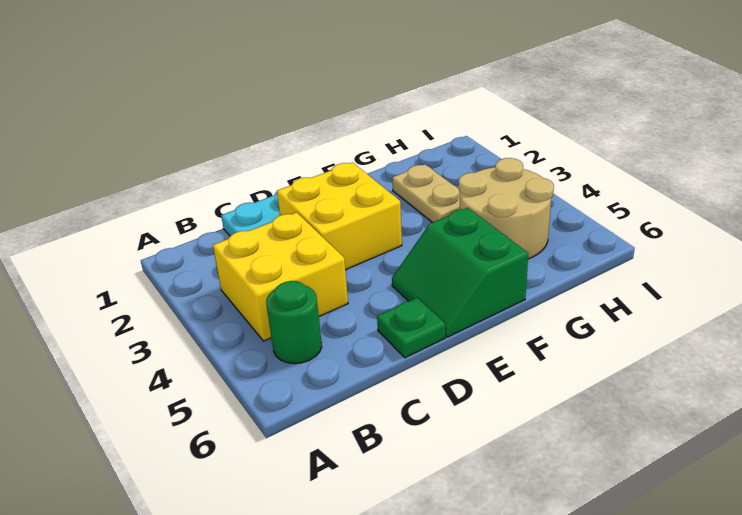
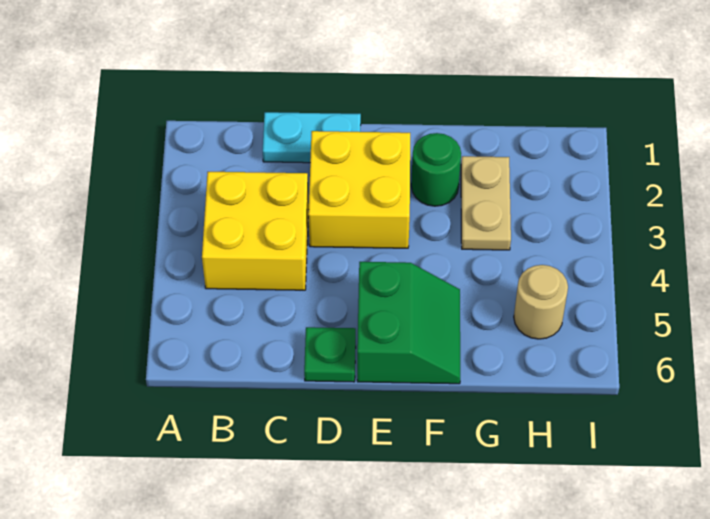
green 1x1 round brick [266,281,322,364] -> green 1x1 round brick moved to [411,133,461,206]
green 2x2 slope [392,208,528,337] -> green 2x2 slope turned to [357,262,460,384]
tan 2x2 round brick [459,158,554,259] -> tan 1x1 round brick [514,265,568,339]

